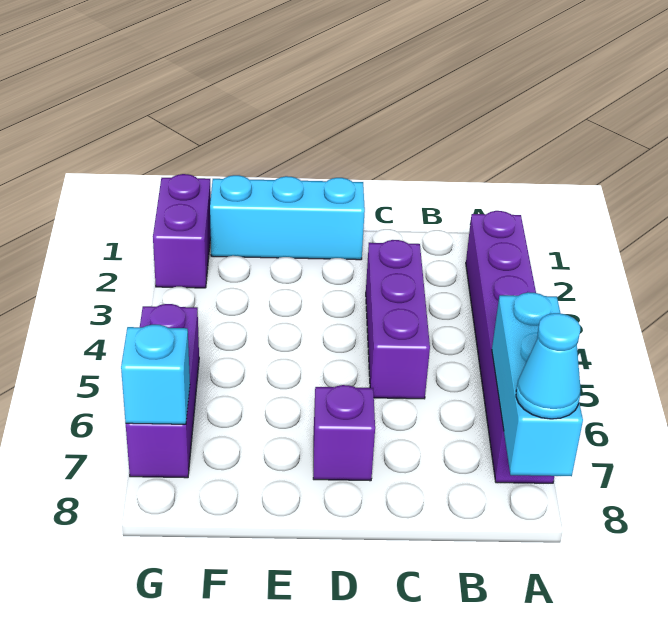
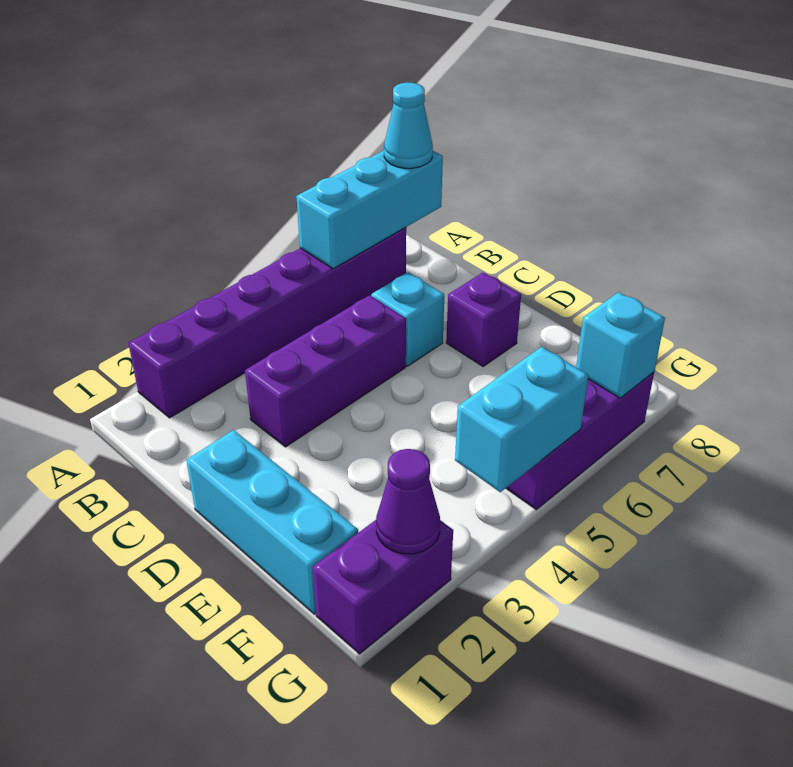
none -> cyan 1x1 brick [371,272,444,366]
none -> purple 1x1 cone [376,449,440,554]
none -> cyan 1x2 brick [455,347,589,492]

